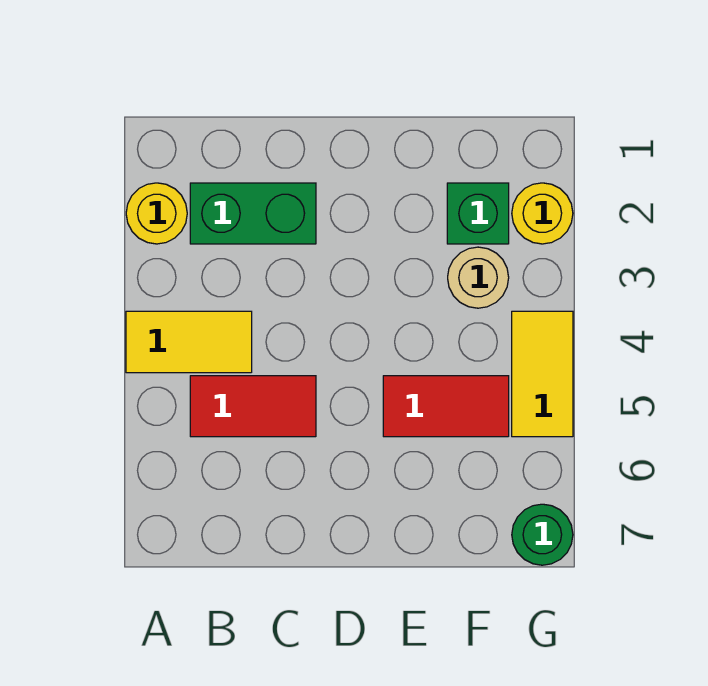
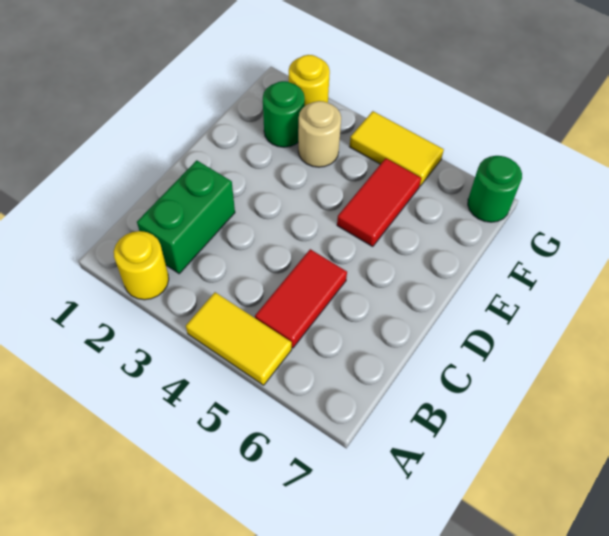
yellow 1x2 tile [126,311,252,373] -> yellow 1x2 tile turned to [186,292,292,385]
green 1x1 brick [447,183,509,244] -> green 1x1 round brick [263,81,305,147]

